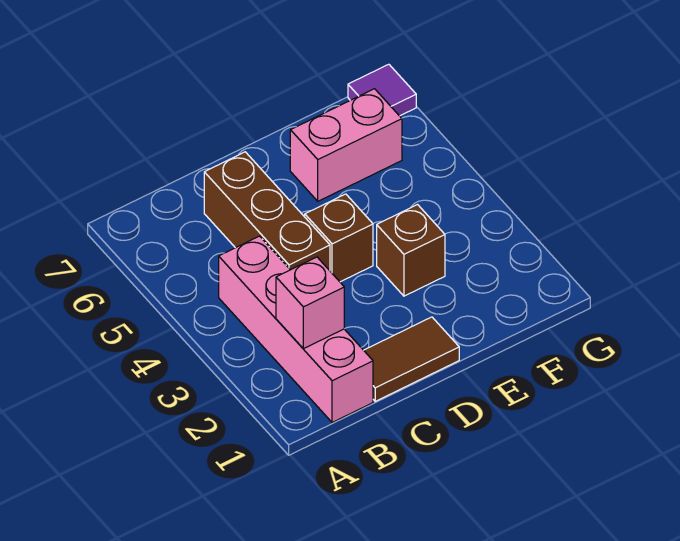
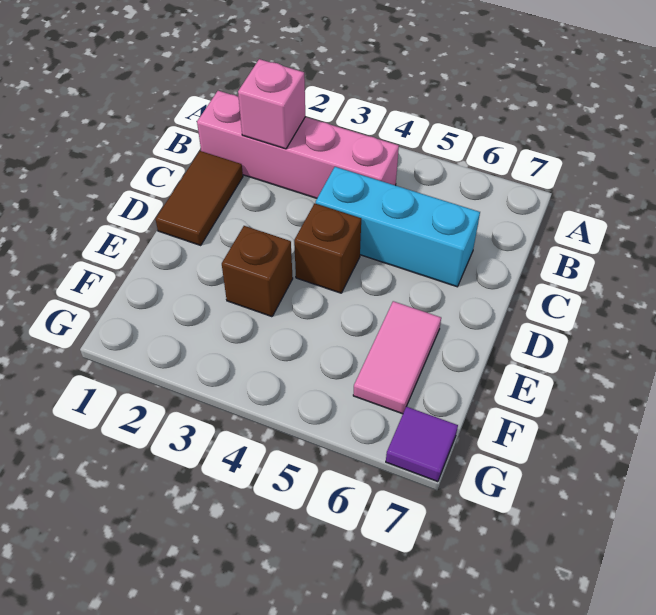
brown 1x3 brick [204,152,330,271] -> cyan 1x3 brick [316,167,480,287]
pink 1x2 brick [290,89,402,201] -> pink 1x2 tile [353,301,441,414]

